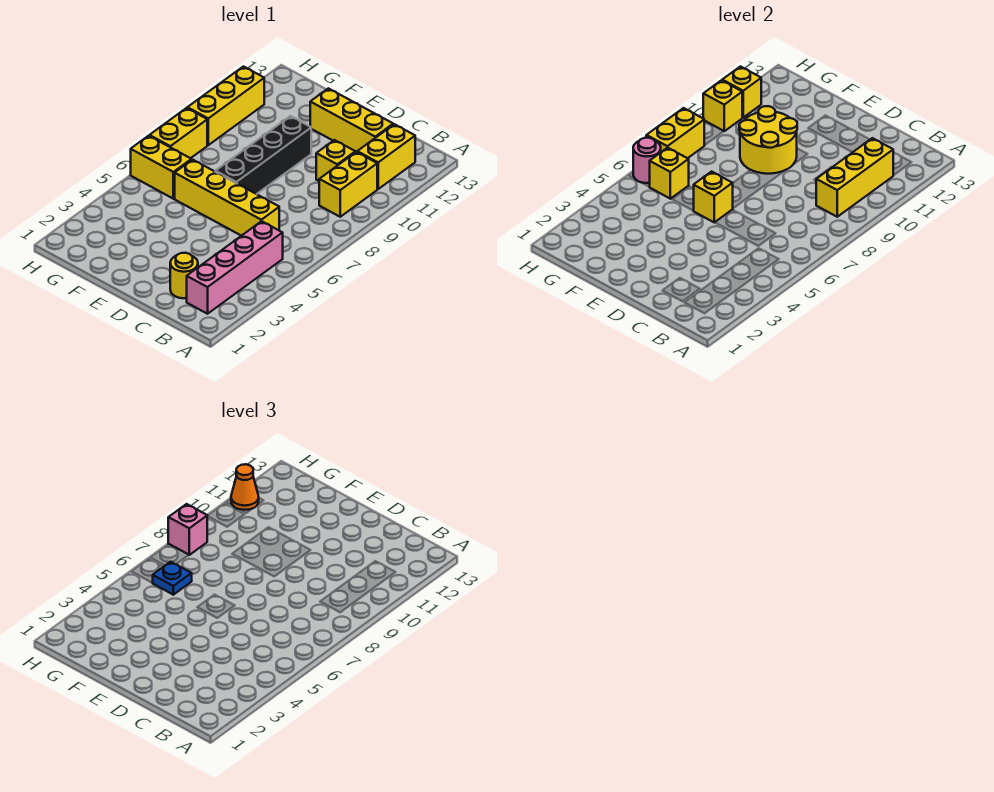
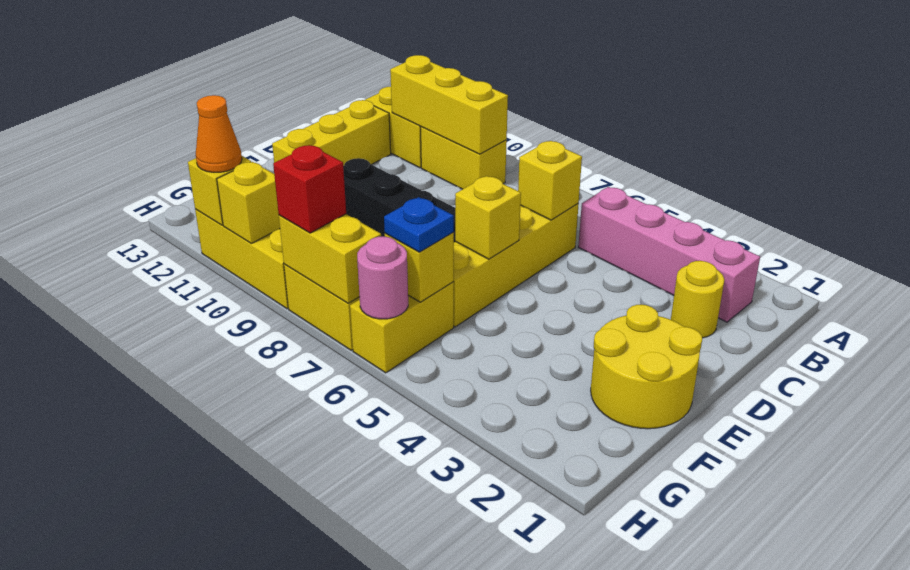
yellow 1x1 brick [316,140,355,181] -> yellow 1x1 brick moved to [518,141,582,220]
yellow 2x2 round brick [739,106,797,174] -> yellow 2x2 round brick moved to [591,304,702,429]
pink 1x1 brick [168,504,207,555] -> red 1x1 brick [273,145,346,233]

